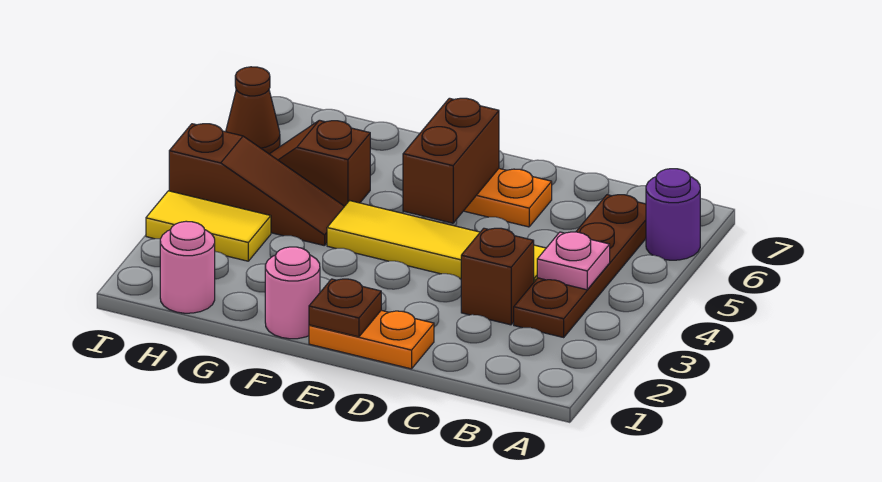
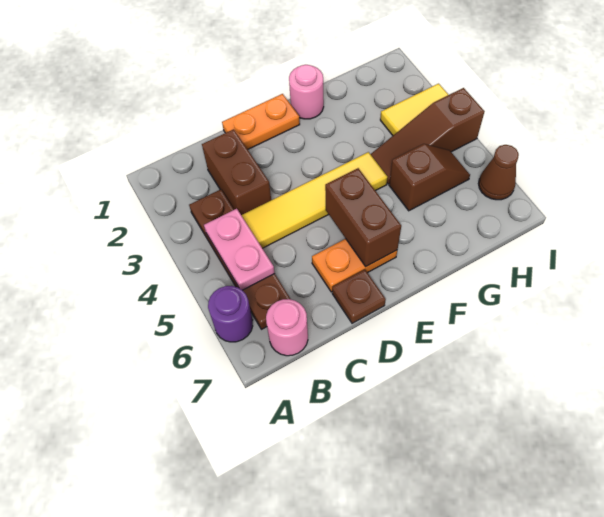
pink 1x1 plate [537,232,610,290] -> pink 1x2 plate [204,209,275,290]
brown 1x1 brick [461,228,534,325] -> brown 1x2 brick [202,129,271,215]
brown 1x1 plate [309,279,381,337] -> brown 1x1 plate moved to [332,270,386,323]
pink 1x1 round brick [160,221,215,313] -> pink 1x1 round brick moved to [266,299,308,356]

